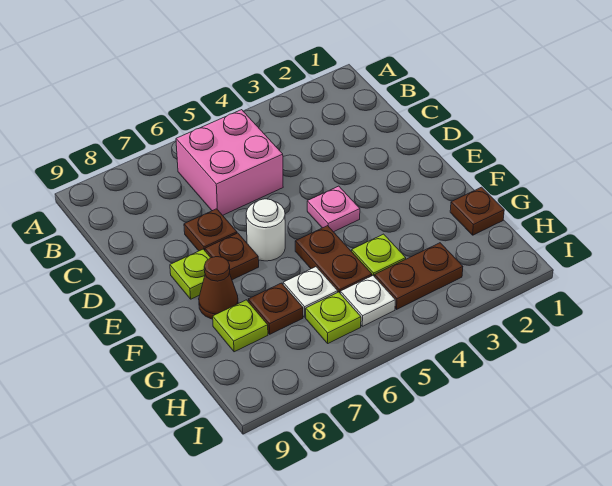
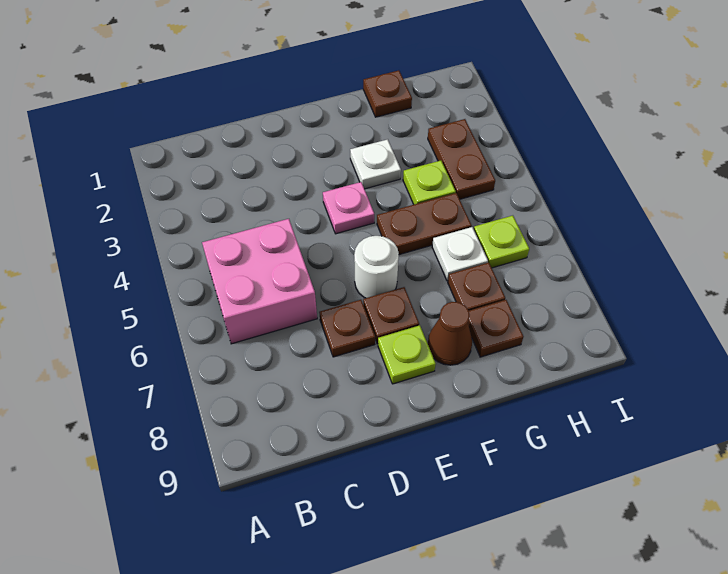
lime 1x1 plate [213,300,268,352] -> brown 1x1 plate [468,300,523,357]
white 1x1 plate [340,276,395,326] -> white 1x1 plate moved to [350,139,401,189]

